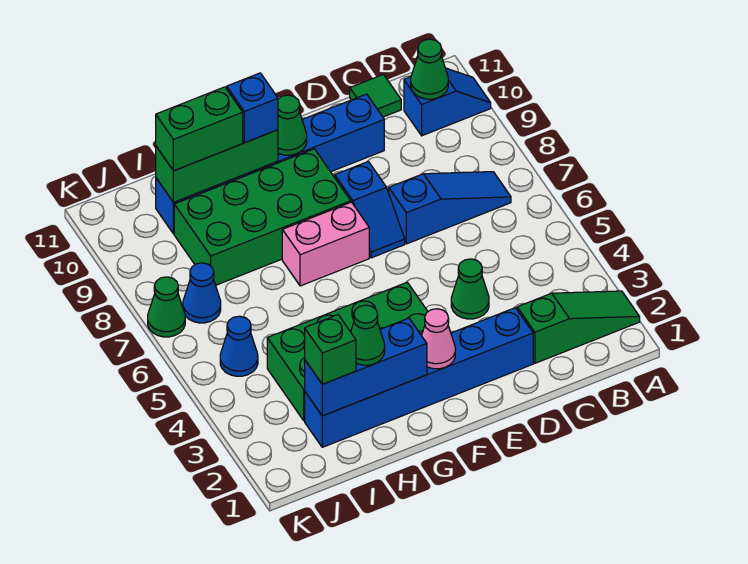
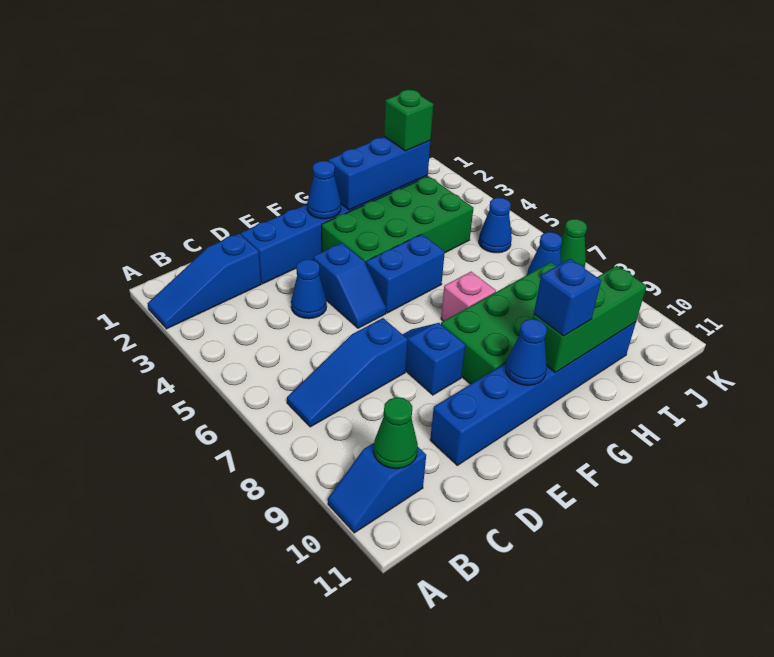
green 1x3 slope [517,291,640,363] -> blue 1x3 slope [148,234,261,329]
green 1x1 tile [350,74,401,117] -> none
green 1x1 cone [451,259,489,319] -> blue 1x1 cone [291,259,327,319]
none -> blue 1x2 slope [314,243,386,328]
pink 1x1 cone [422,309,455,369] -> blue 1x1 cone [307,161,341,219]
none -> blue 1x2 brick [366,234,445,313]
pink 1x2 brick [282,202,369,286] -> pink 1x1 brick [441,272,496,321]
green 1x1 cone [278,95,307,155] -> blue 1x1 cone [506,319,547,385]
green 1x1 cone [351,305,385,365] -> none
green 1x2 brick [156,87,243,171] -> none

